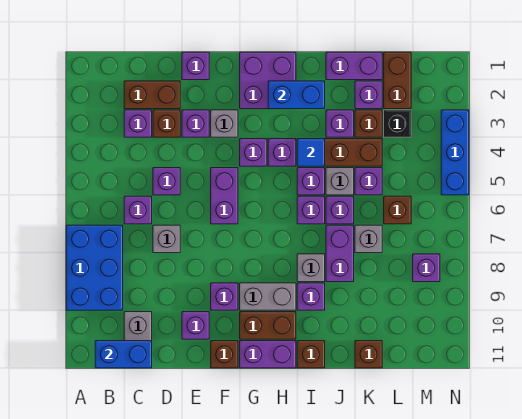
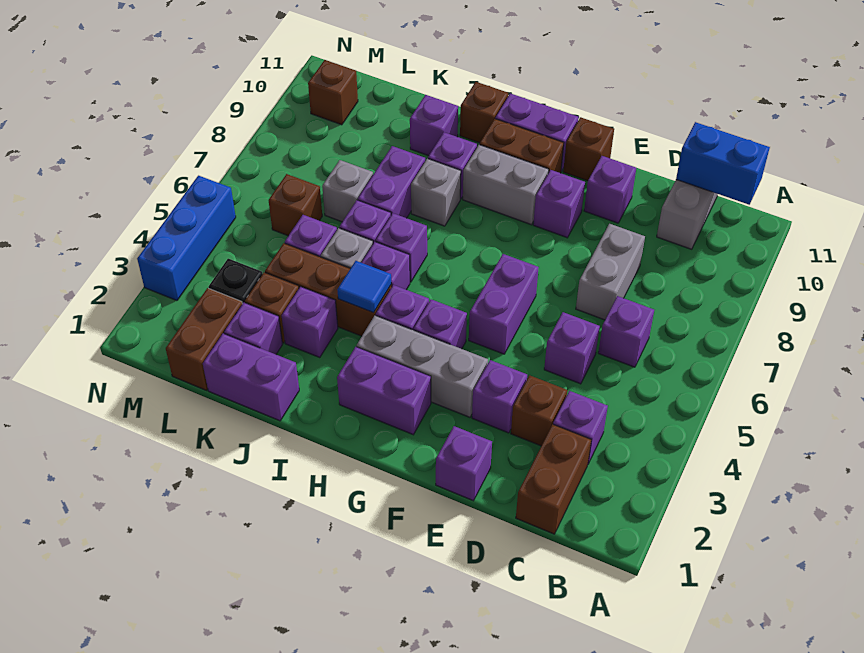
blue 2x3 brick [66,225,123,310] -> none
brown 1x2 brick [124,81,180,109] -> brown 1x2 brick turned to [516,424,591,534]
grey 1x1 brick [153,225,180,253] -> grey 1x2 brick [576,224,645,320]
grey 1x1 brick [211,110,238,137] -> grey 1x3 brick [357,315,488,417]
purple 2x2 brick [240,52,296,109] -> purple 1x2 brick [337,347,431,435]
blue 1x2 brick [268,81,325,109] -> none
brown 1x1 brick [355,341,382,368] -> brown 1x1 brick moved to [308,60,358,125]
purple 1x1 brick [413,254,440,282] -> purple 1x1 brick moved to [410,95,458,156]

